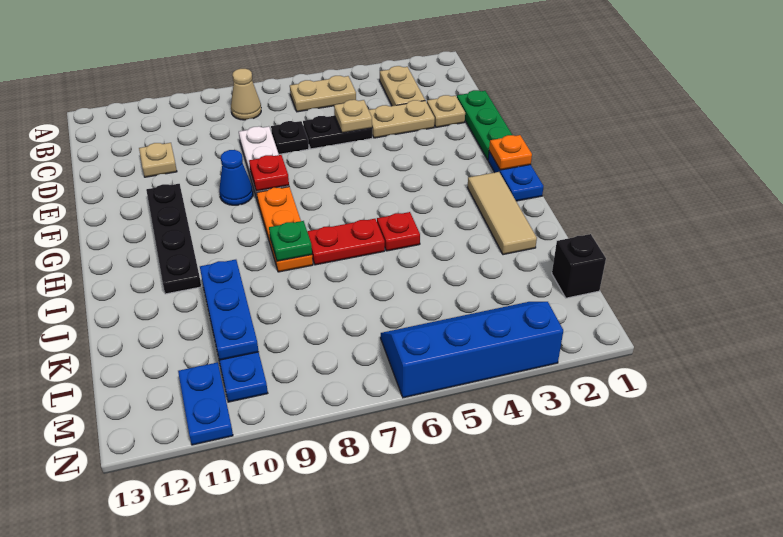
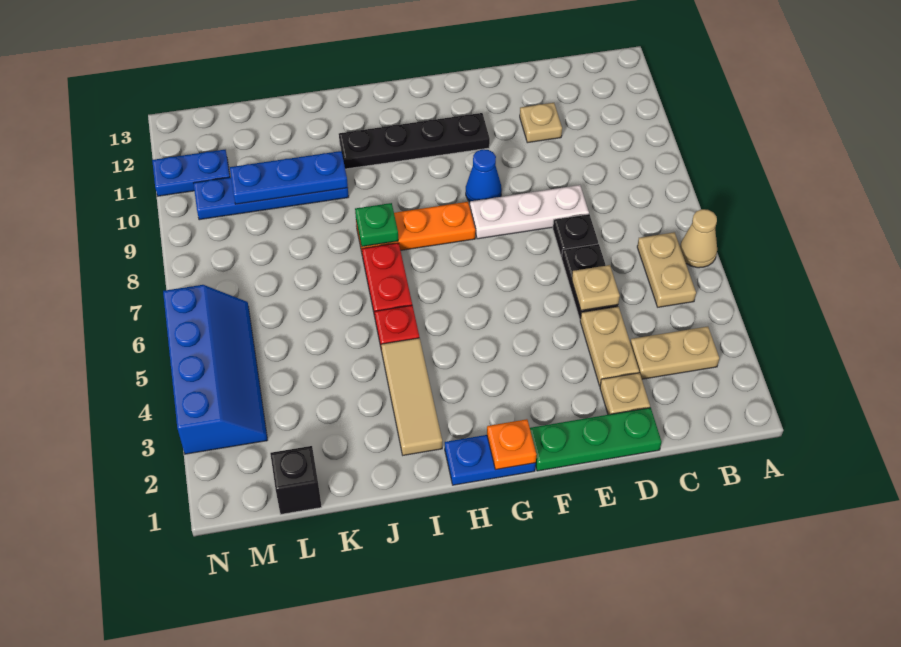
tan 1x1 cone [231,69,261,120] -> tan 1x1 cone moved to [680,209,717,268]
red 1x1 plate [249,155,289,191] -> none
tan 1x3 tile [468,172,537,255] -> tan 1x3 tile turned to [381,338,442,455]

